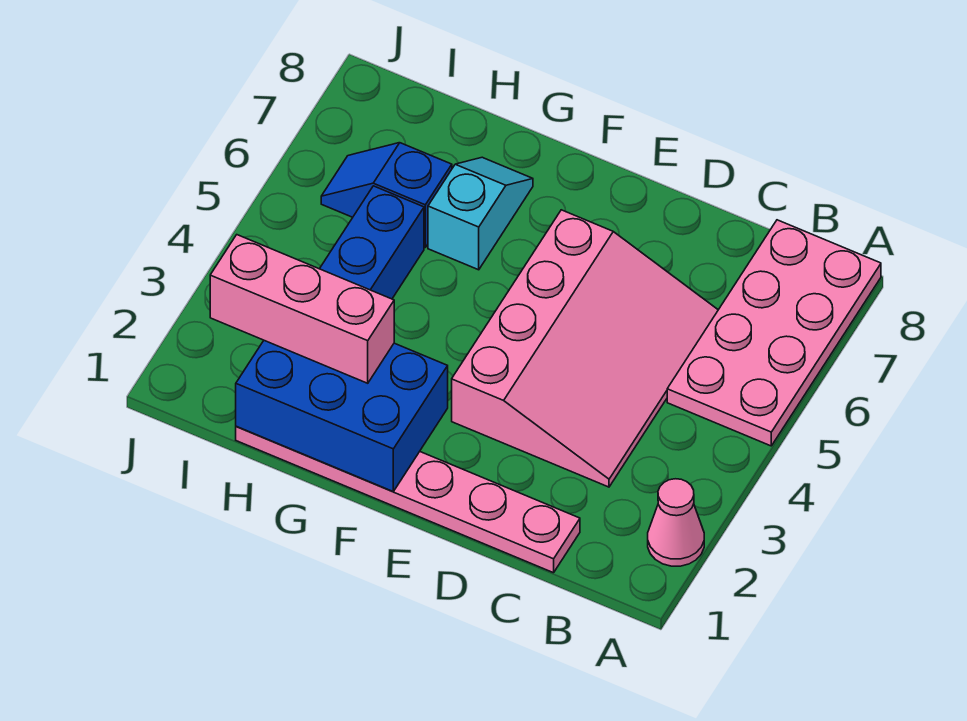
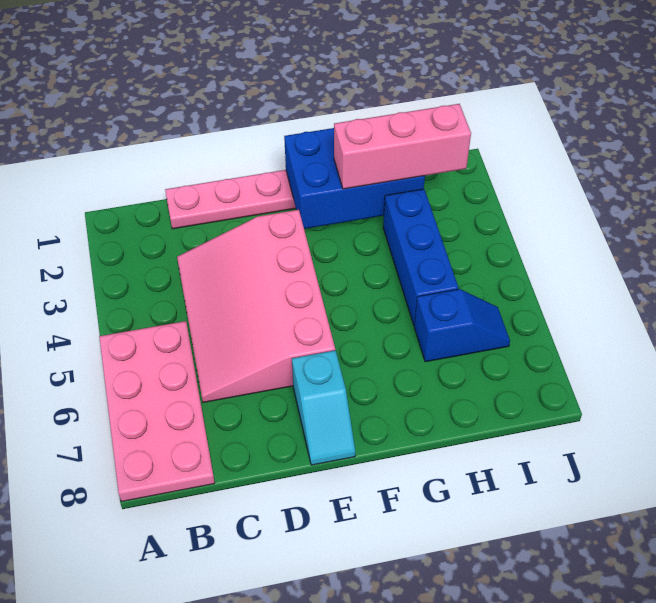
pink 1x1 cone [648,479,704,566] -> none
cyan 1x2 slope [428,157,533,270] -> cyan 1x2 slope moved to [292,350,355,465]

